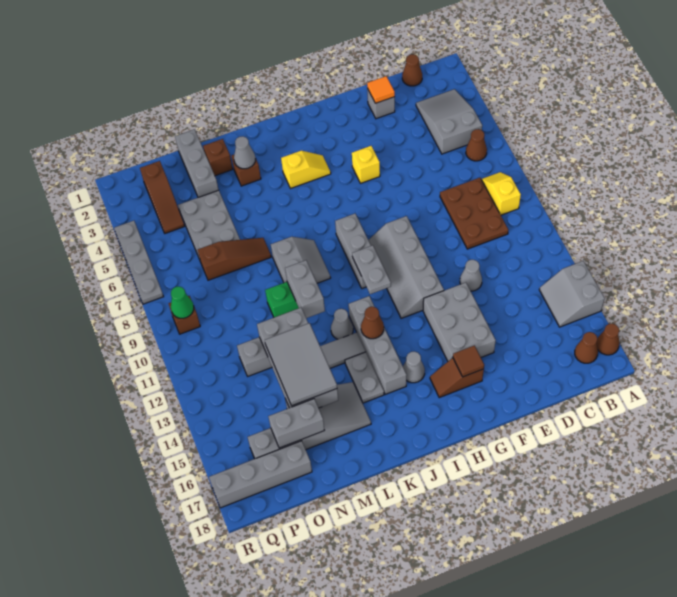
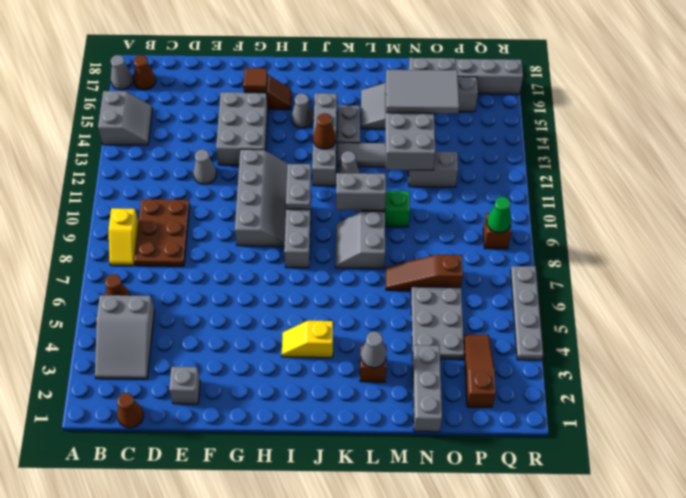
brown 1x1 cone [596,323,619,355] -> grey 1x1 cone [111,55,133,90]
orange 1x1 tile [367,76,395,103] -> none
yellow 1x1 brick [351,146,380,183] -> none
grey 1x2 brick [285,260,325,318] -> grey 1x2 brick turned to [336,173,386,210]
brown 1x1 brick [203,139,233,176] -> none
grey 2x3 tile [265,323,337,406] -> grey 2x3 tile turned to [386,70,459,113]

